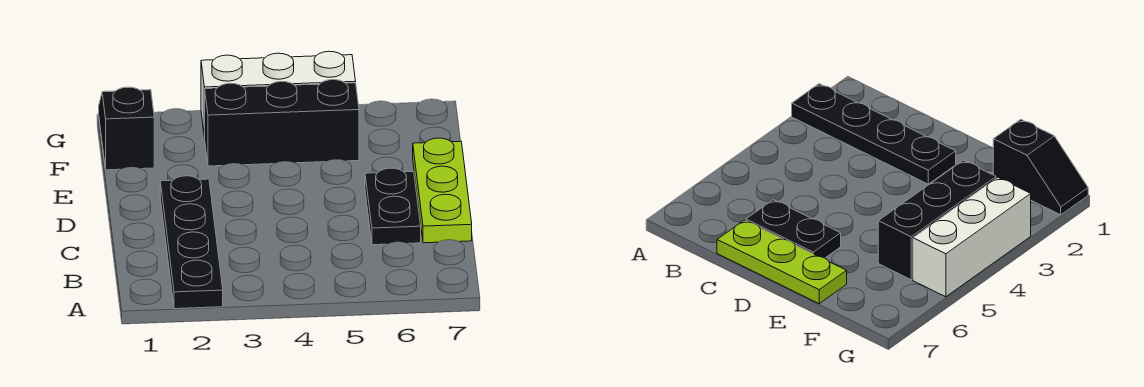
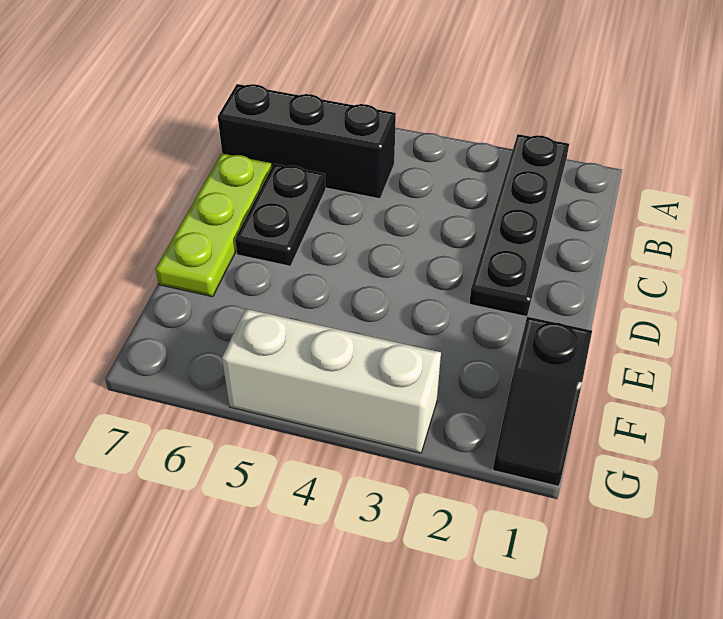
black 1x3 brick [205,80,359,166] -> black 1x3 brick moved to [218,84,396,199]

